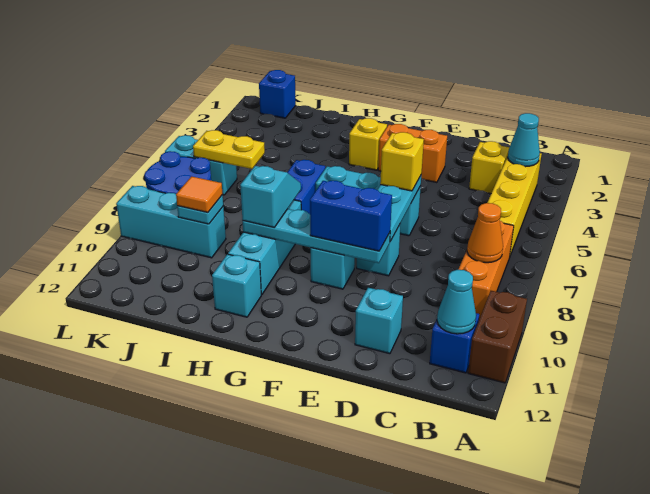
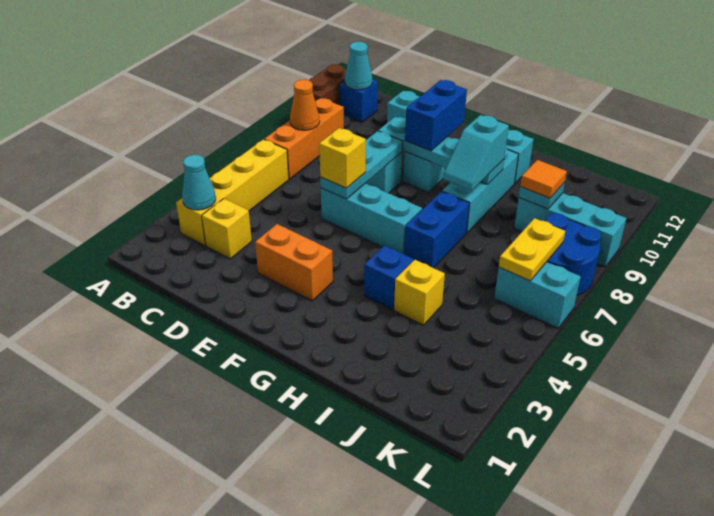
blue 1x2 brick [310,181,392,251] -> blue 1x2 brick turned to [405,80,467,151]
yellow 1x1 brick [349,118,387,170] -> yellow 1x1 brick moved to [394,260,445,325]
yellow 1x2 plate [193,130,265,169] -> yellow 1x2 plate turned to [499,218,565,281]
blue 1x1 brick [259,70,296,118] -> blue 1x1 brick moved to [364,246,413,310]

